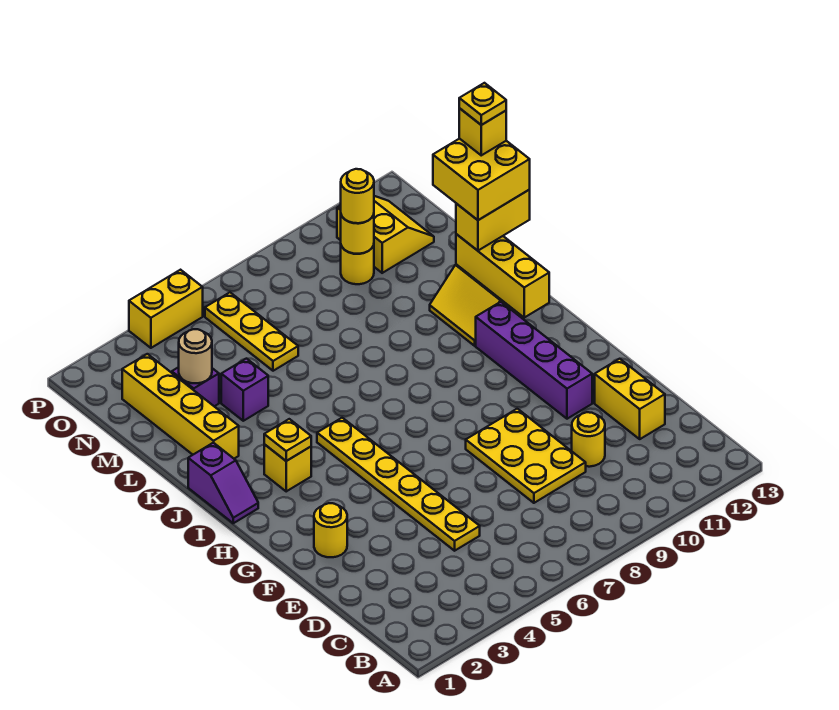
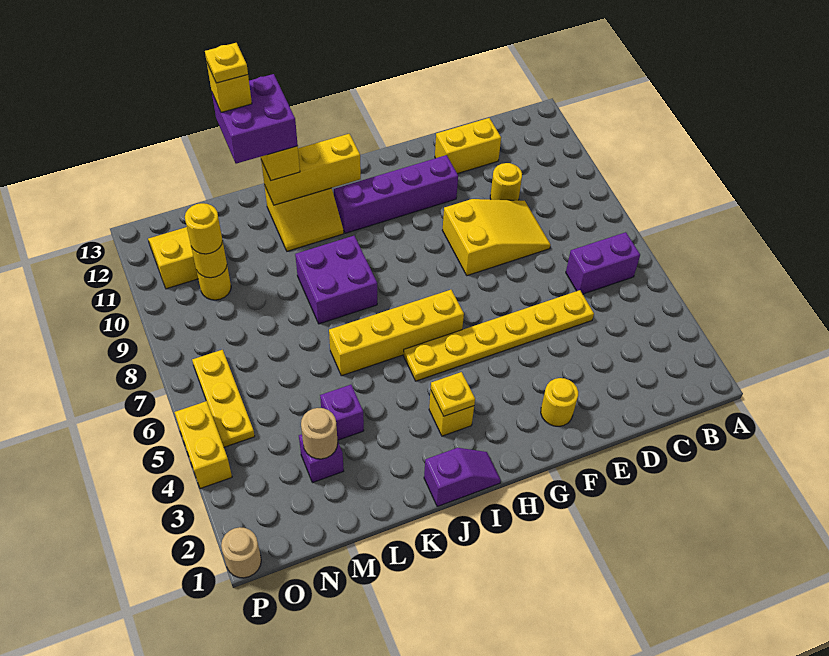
none -> purple 1x2 brick [566,232,640,294]
yellow 2x3 plate [466,409,586,503] -> yellow 2x3 slope [442,199,551,276]
none -> purple 2x2 brick [295,236,377,324]
yellow 1x4 brick [122,354,239,459] -> yellow 1x4 brick moved to [329,290,464,376]
yellow 2x2 brick [433,139,530,220] -> purple 2x2 brick [212,74,298,164]
yellow 1x3 plate [205,293,298,371] -> yellow 1x3 plate turned to [192,350,255,447]
none -> tan 1x1 round brick [221,527,261,578]

